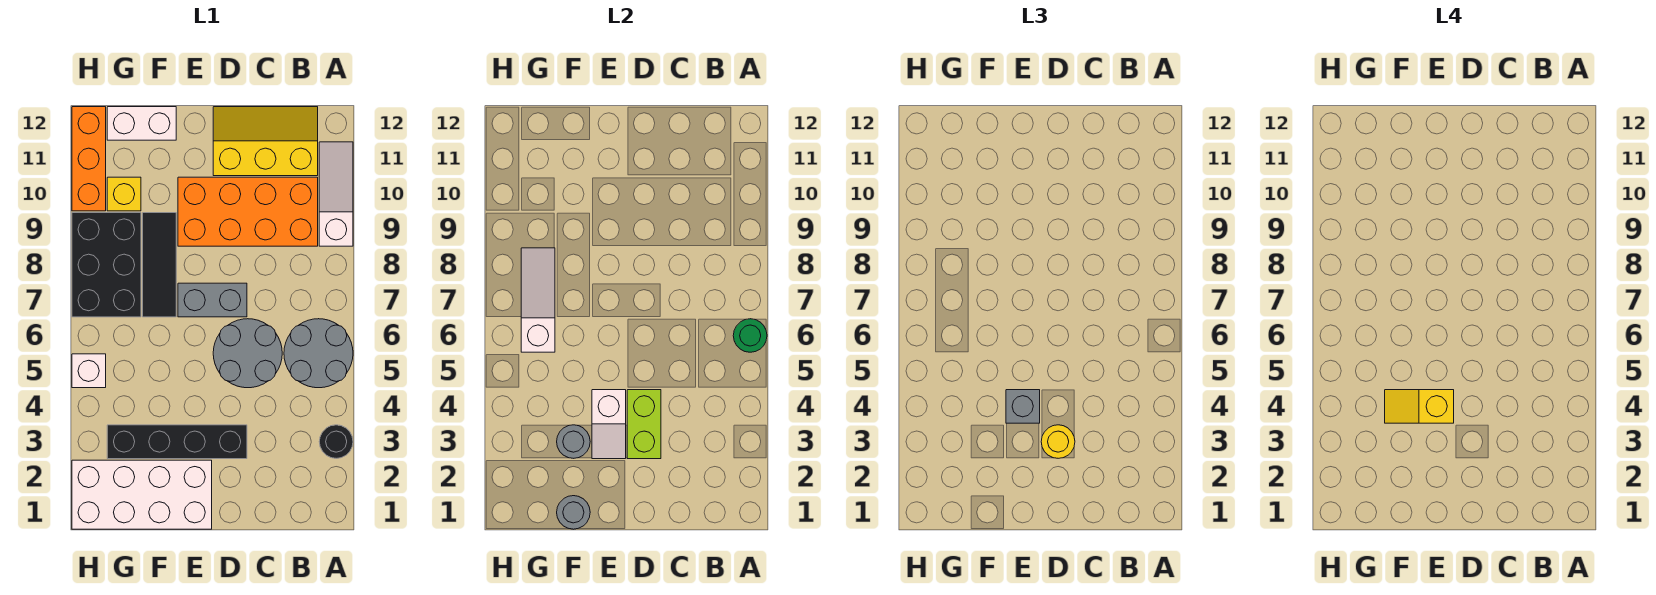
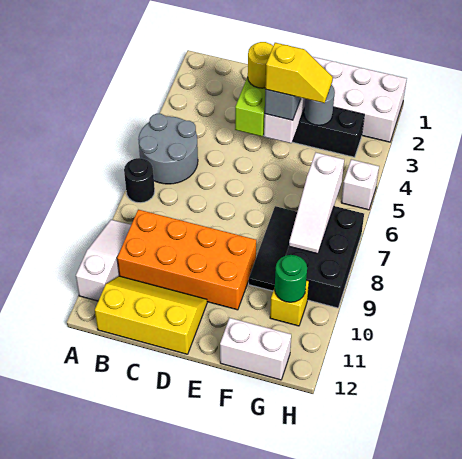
black 1x1 round brick [319,425,353,458] -> black 1x1 round brick moved to [124,158,155,203]
green 1x1 round brick [733,319,767,352] -> green 1x1 round brick moved to [275,255,307,302]
white 1x3 slope [319,142,353,246] -> white 1x3 slope turned to [76,220,131,301]
yellow 2x3 slope [213,107,318,176] -> yellow 2x3 slope turned to [95,276,207,354]
grey 2x2 round brick [213,319,282,388] -> none
grey 1x2 brick [178,283,247,317] -> none
grey 1x1 round brick [557,496,590,529] -> none
orange 1x3 brick [72,107,106,211] -> none

